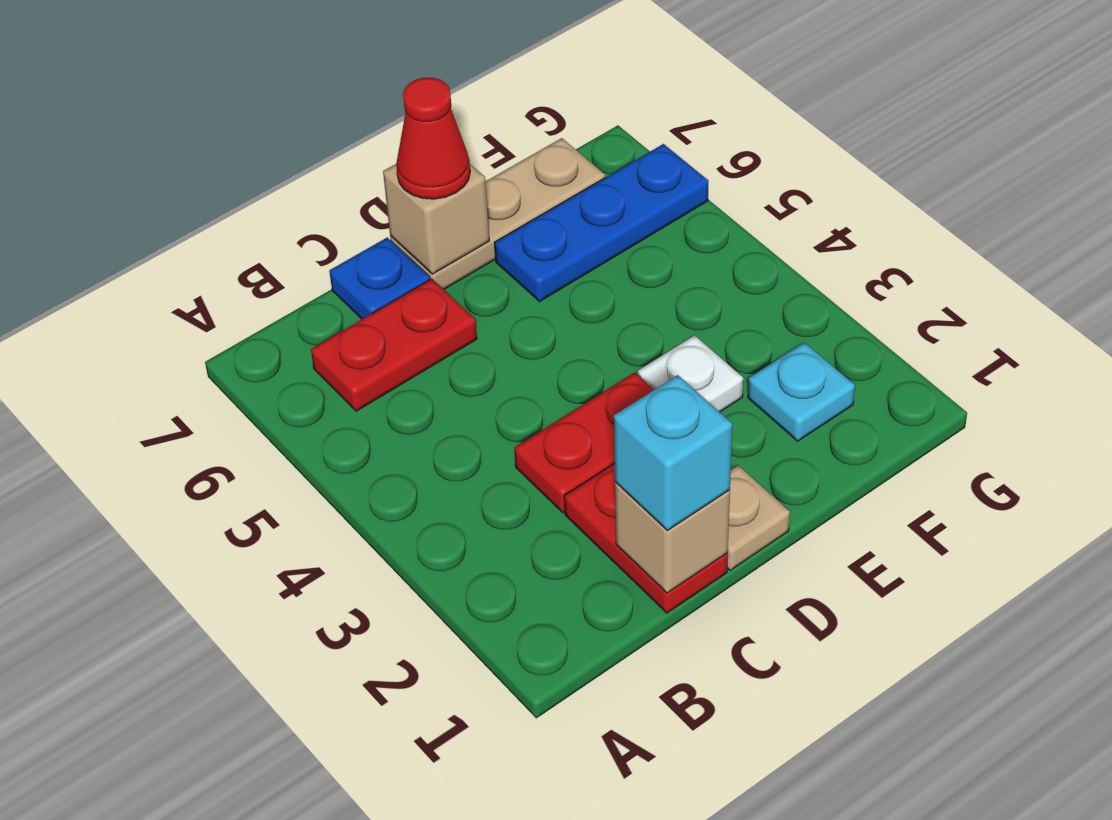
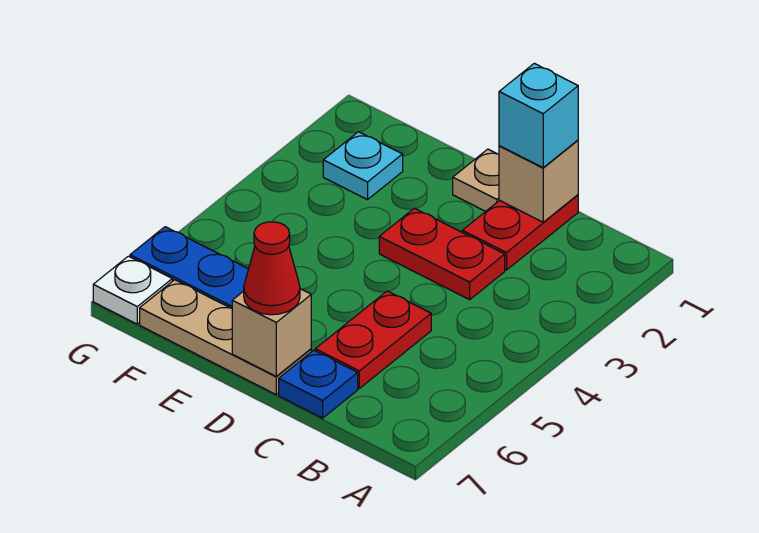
red 1x2 plate [311,279,477,411] -> red 1x2 plate turned to [315,291,431,388]
white 1x1 plate [638,335,743,412] -> white 1x1 plate moved to [93,256,172,324]

